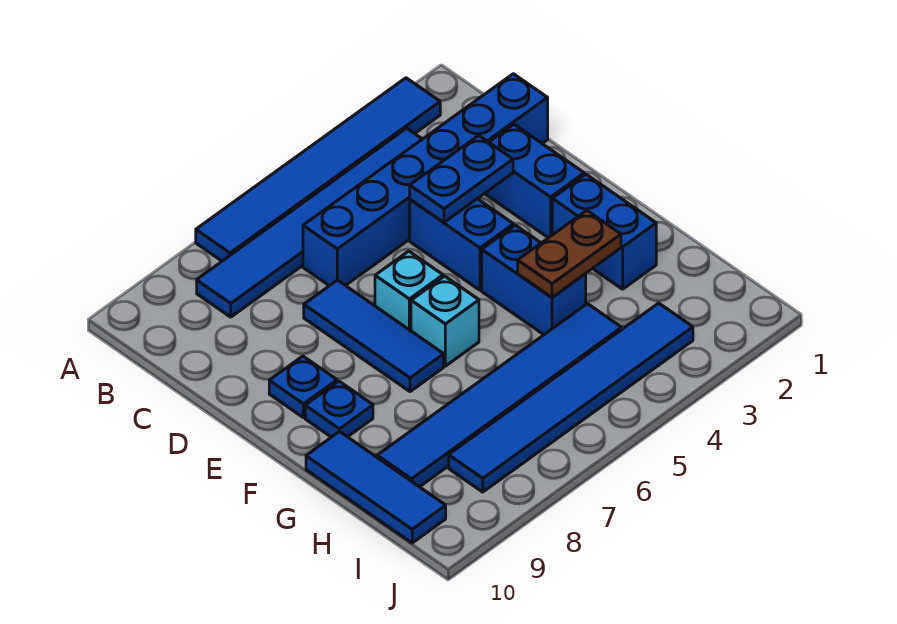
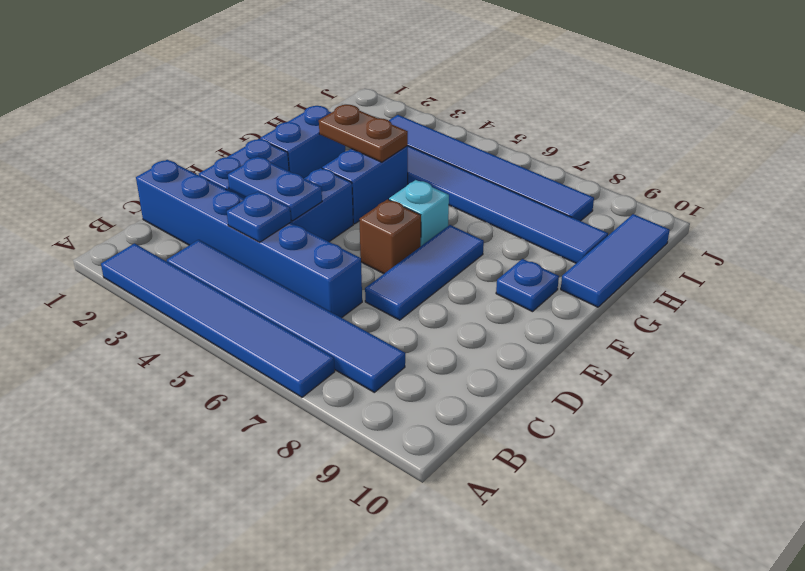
cyan 1x1 brick [375,251,443,331] -> brown 1x1 brick [359,199,421,274]
blue 1x1 plate [269,356,337,418] -> blue 1x1 plate moved to [227,192,291,242]

